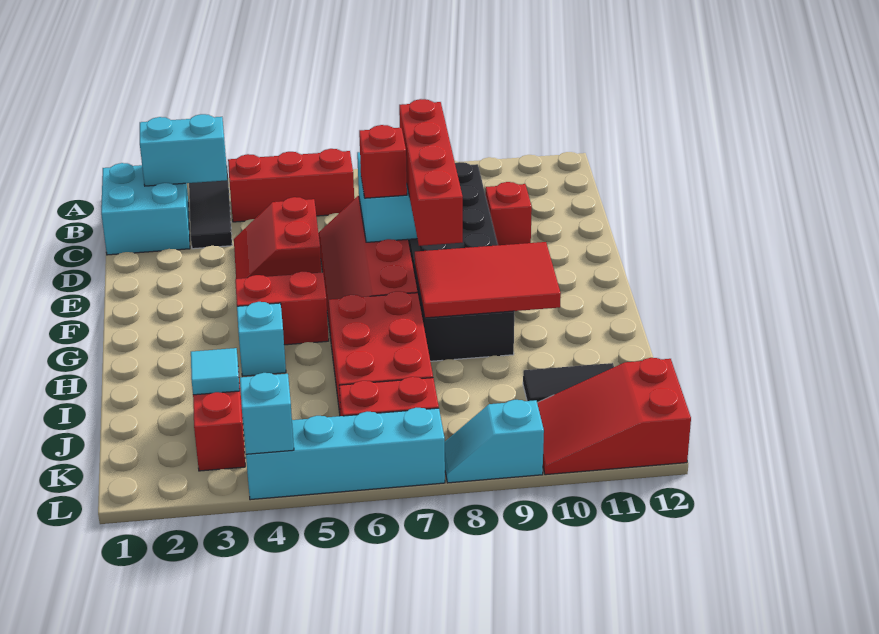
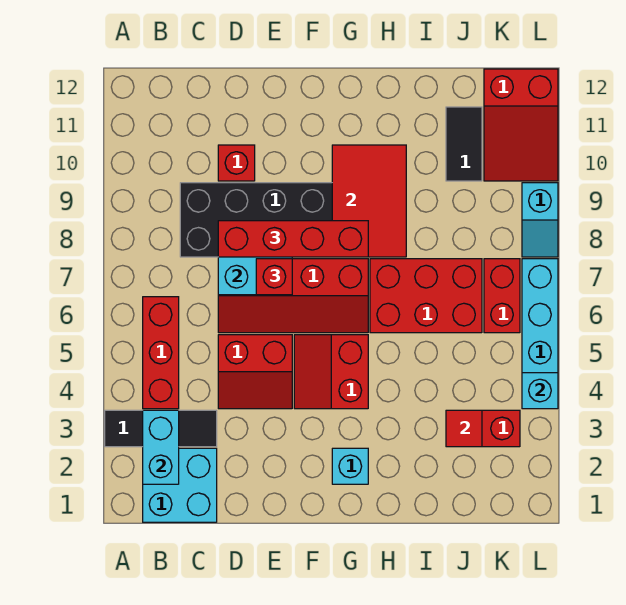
cyan 1x1 brick [237,302,286,376] -> cyan 1x1 brick moved to [332,448,368,484]
cyan 1x1 tile [191,348,240,395] -> red 1x1 tile [446,410,482,447]

